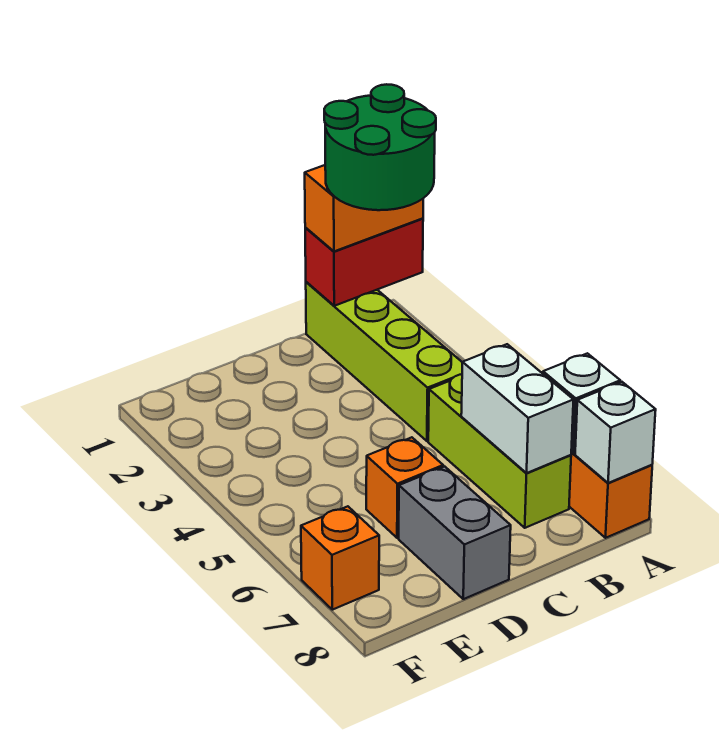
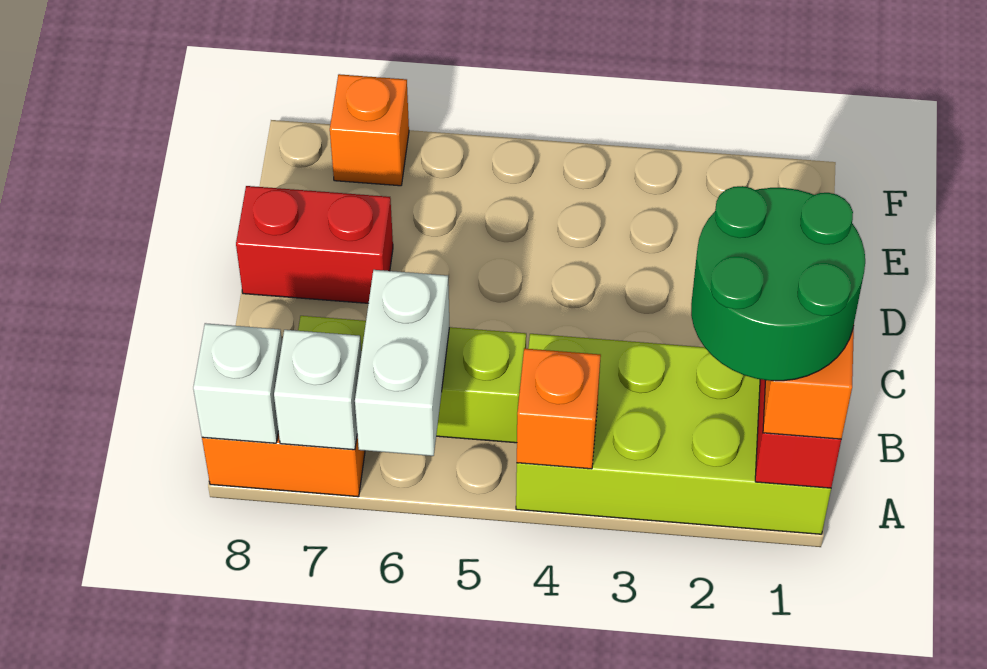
lime 1x4 brick [306,282,462,441] -> lime 2x4 brick [516,334,831,534]
white 1x2 brick [461,344,573,473] -> white 1x2 brick turned to [355,270,450,456]
orange 1x1 brick [366,437,443,538] -> orange 1x1 brick moved to [517,348,601,469]
grey 1x2 brick [399,467,511,599] -> red 1x2 brick [236,186,393,303]

